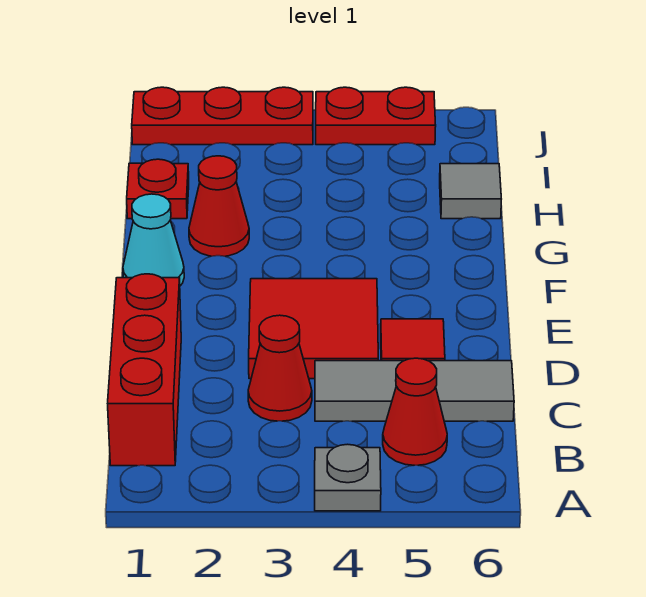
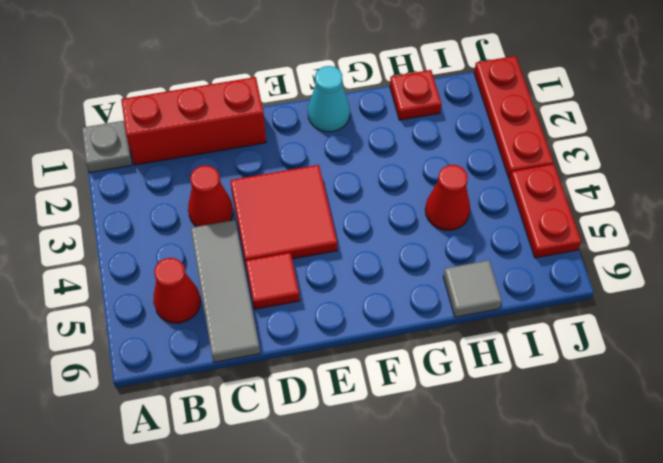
grey 1x1 plate [315,444,381,511] -> grey 1x1 plate moved to [82,121,132,173]
red 1x1 cone [189,156,249,256] -> red 1x1 cone moved to [425,165,470,230]

